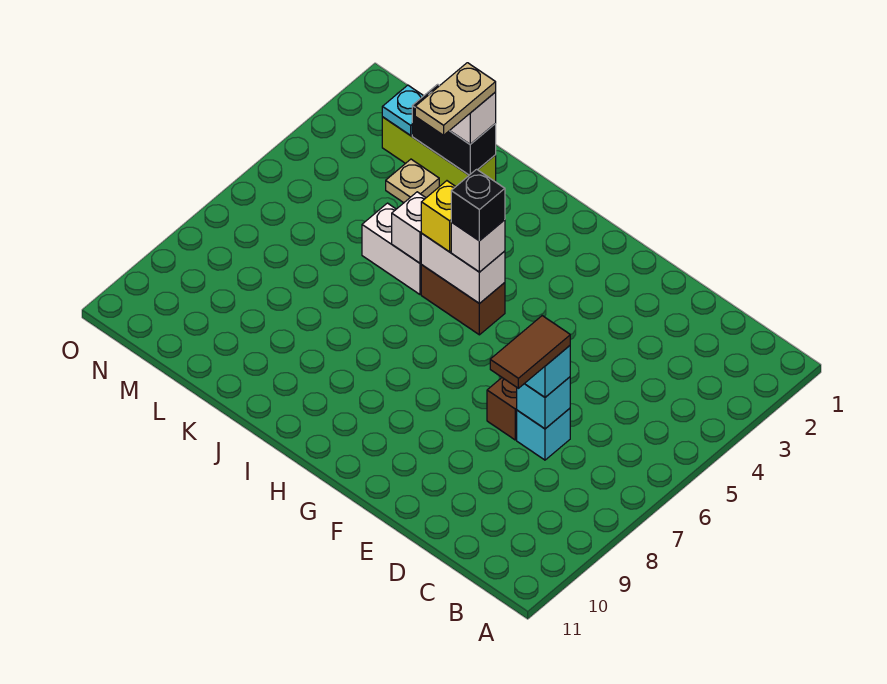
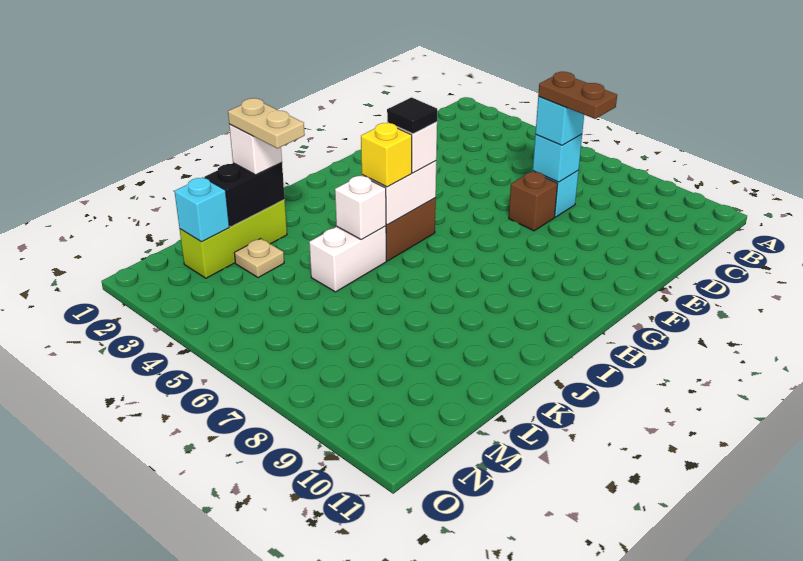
brown 1x2 tile [490,316,570,388] -> brown 1x2 plate [538,72,617,119]
black 1x1 brick [451,169,505,241] -> black 1x1 tile [387,97,437,134]
cyan 1x1 plate [382,85,423,136] -> cyan 1x1 brick [174,177,229,242]

